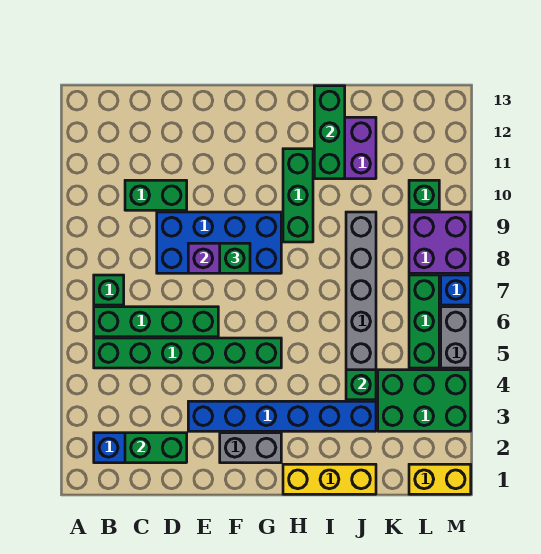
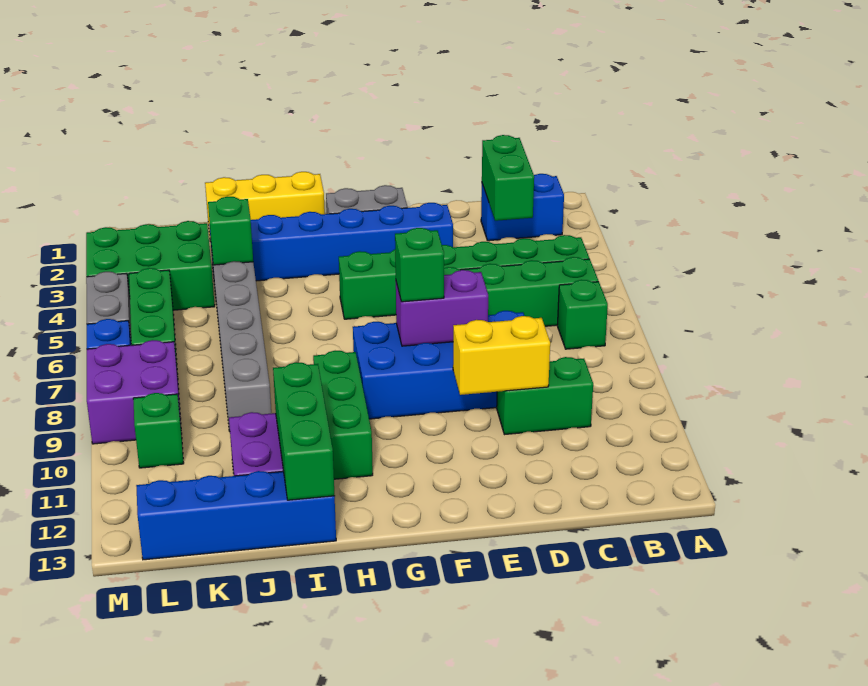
green 1x2 brick [125,433,187,463] -> green 1x2 brick turned to [482,135,534,221]
none -> blue 1x4 brick [136,471,336,560]
yellow 1x2 brick [409,464,471,494] -> yellow 1x2 brick moved to [453,316,550,395]

